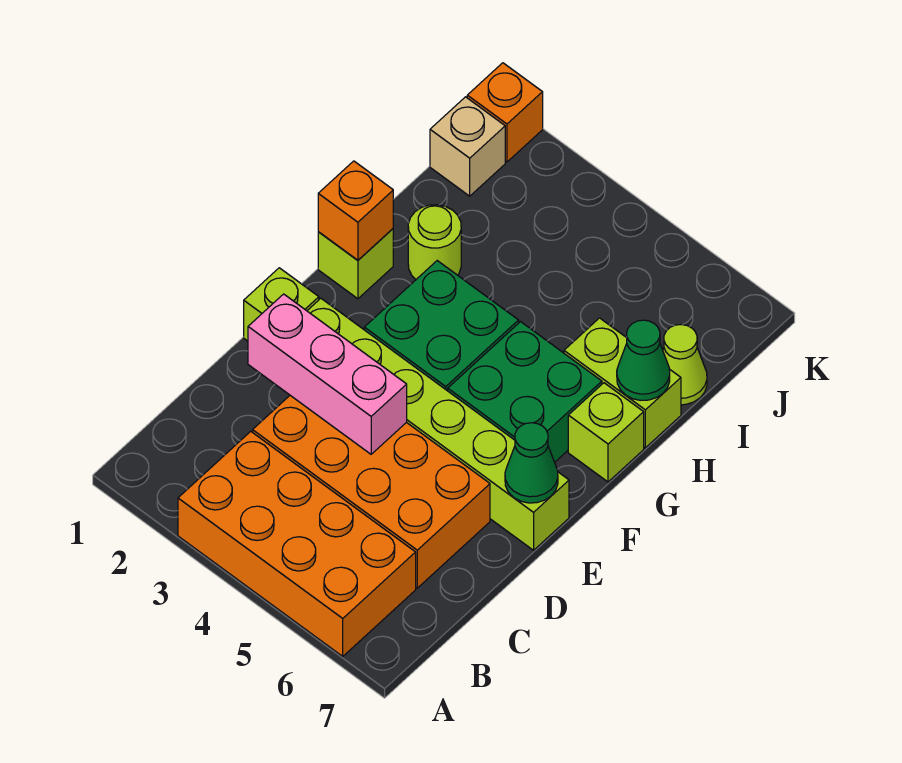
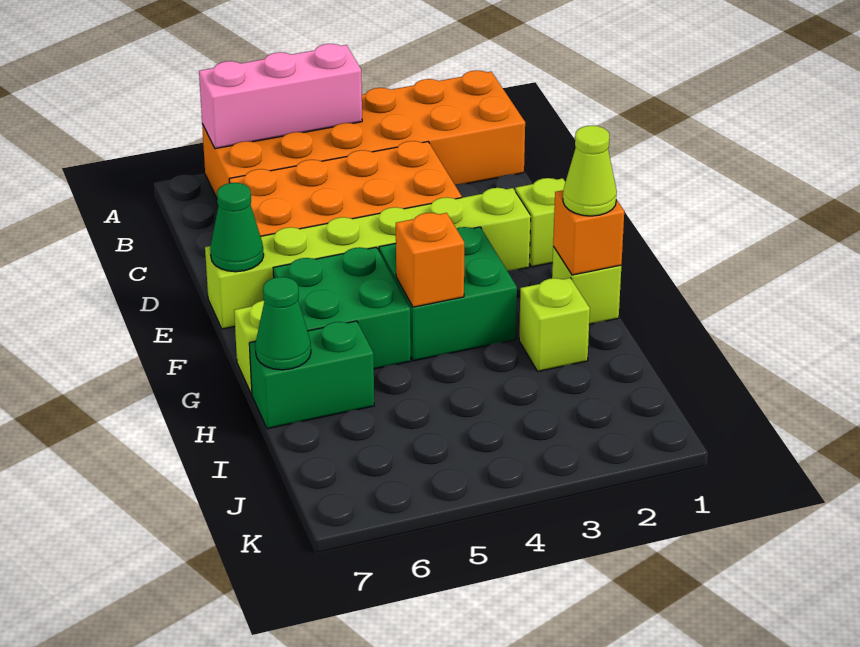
orange 2x4 brick [178,431,416,656] -> orange 2x6 brick [202,70,525,198]
pink 1x3 brick [248,294,407,454] -> pink 1x3 brick moved to [199,44,362,149]
lime 1x1 round brick [408,205,461,279] -> lime 1x1 brick [519,278,590,371]
lime 1x2 brick [564,318,681,448] -> green 1x2 brick [249,321,374,429]
lime 1x1 cone [663,325,707,405] -> lime 1x1 cone moved to [563,126,617,216]
tan 1x1 brick [430,97,505,196] -> none
orange 1x1 brick [467,63,543,162] -> orange 1x1 brick moved to [396,213,464,307]

